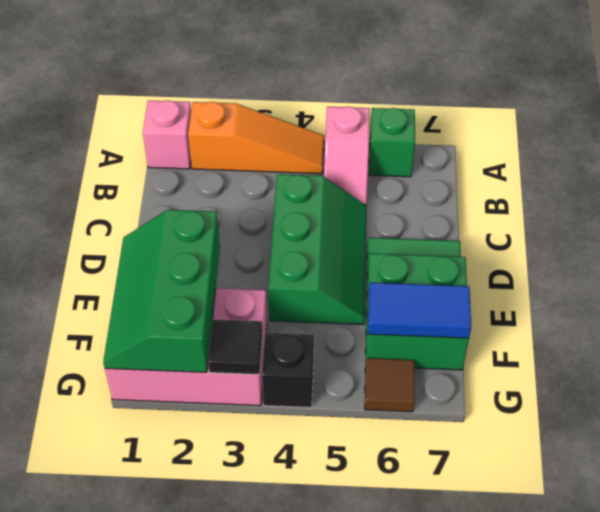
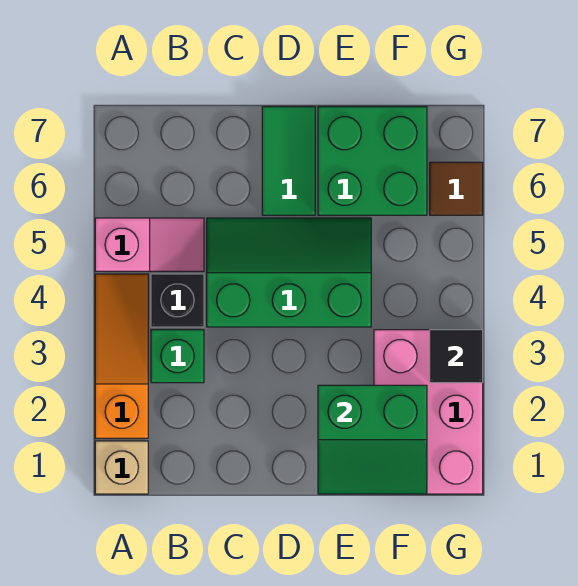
pink 1x1 brick [143,100,191,169] -> tan 1x1 brick [95,441,148,494]
green 1x1 brick [369,108,415,177] -> green 1x1 brick moved to [151,330,204,383]
green 2x3 slope [103,210,220,372] -> green 2x2 slope [318,385,427,494]
blue 1x2 tile [368,283,471,338] -> none
black 1x1 brick [262,333,314,408] -> black 1x1 brick moved to [151,274,204,327]

